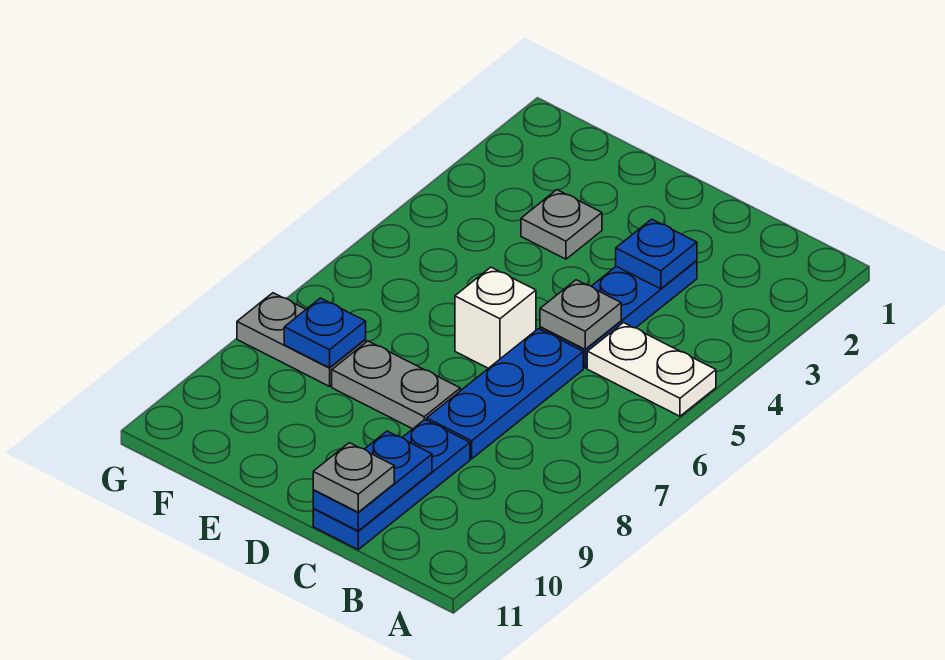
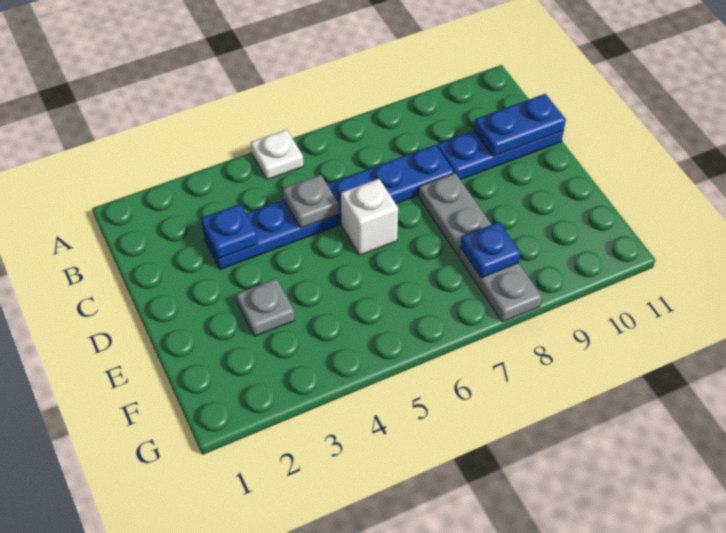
white 1x2 plate [587,323,716,416] -> white 1x1 plate [251,130,304,180]
grey 1x1 plate [313,443,394,512] -> none

